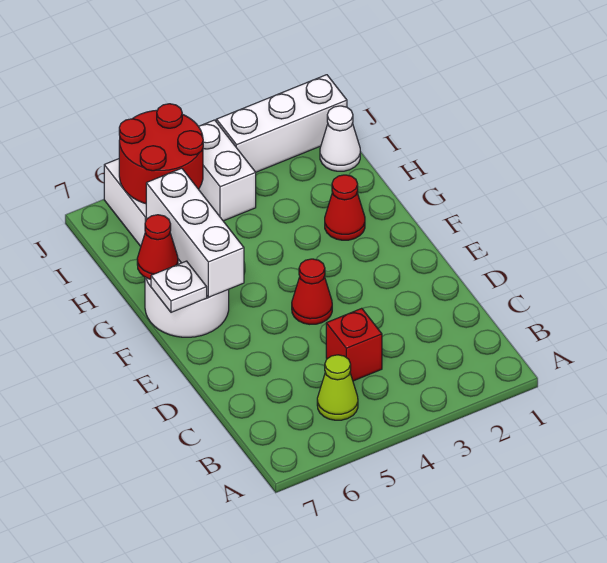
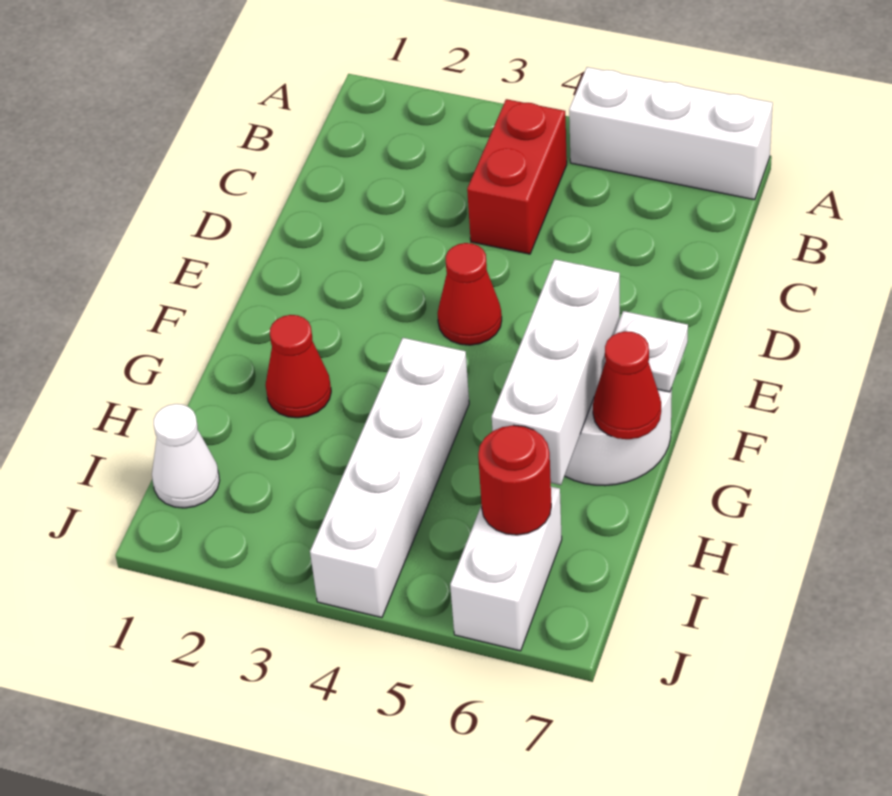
lime 1x1 cone [317,355,358,420] -> none
red 1x1 brick [326,308,382,381] -> red 1x2 brick [467,99,567,254]
white 1x2 brick [199,120,256,221] -> white 1x4 brick [310,338,469,618]
red 2x2 round brick [119,104,203,204] -> red 1x1 round brick [478,425,551,535]
white 1x3 brick [216,75,347,172] -> white 1x3 brick moved to [569,67,773,200]

